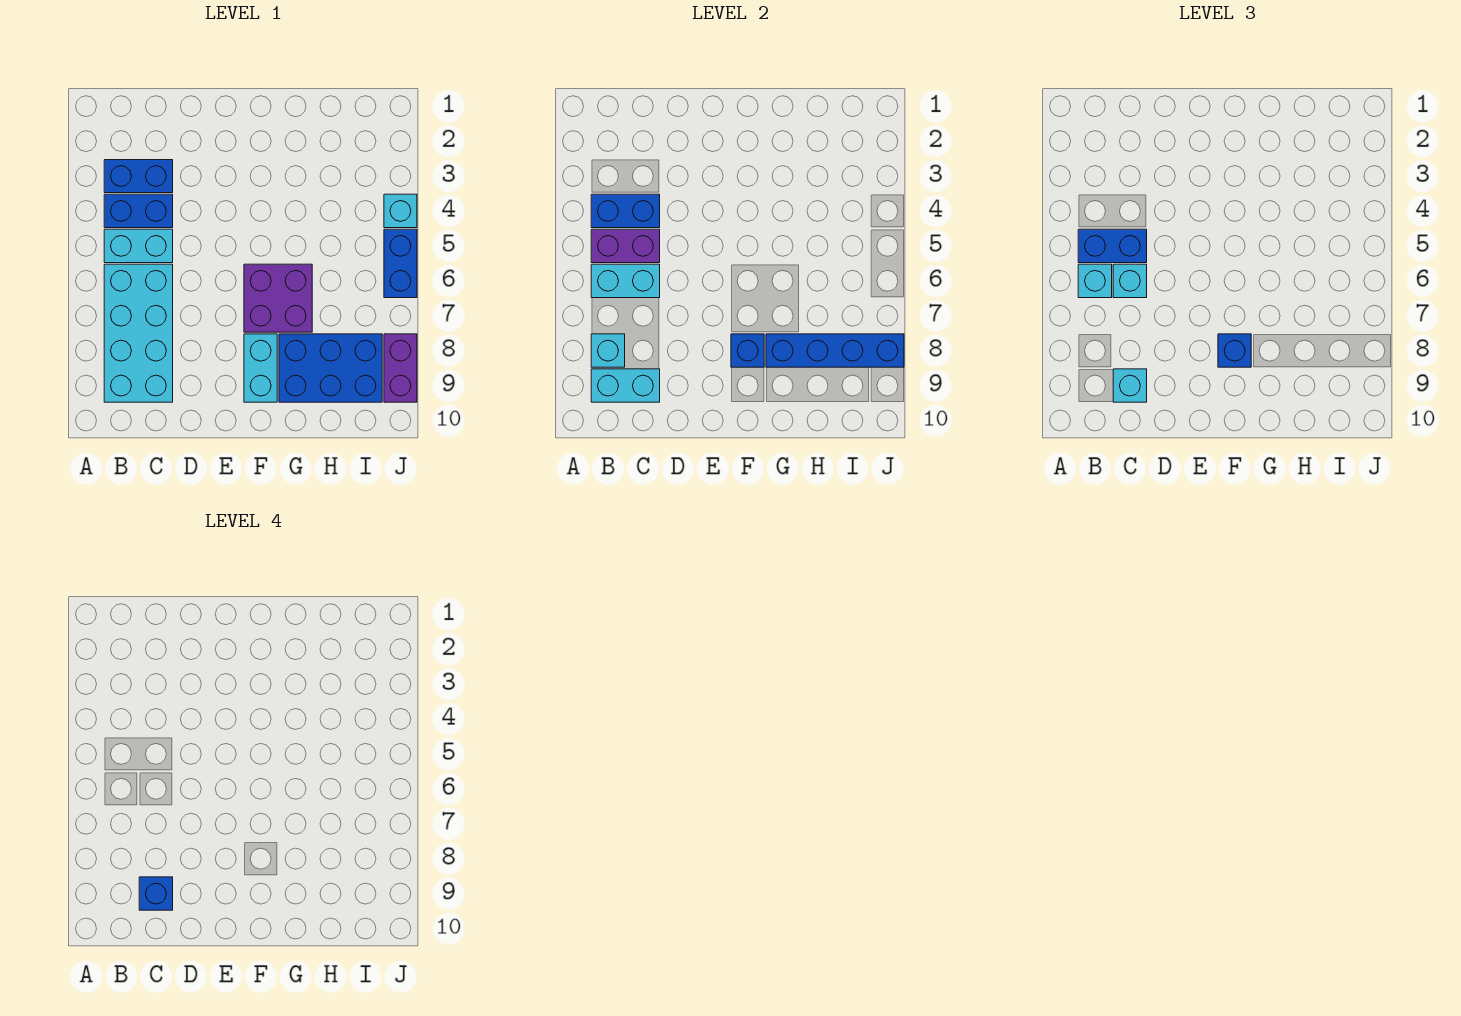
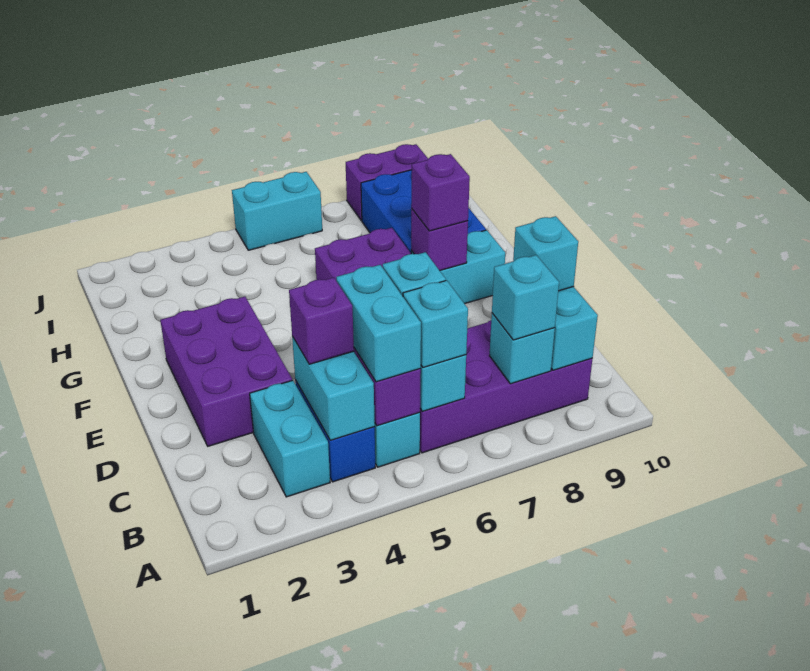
blue 1x2 brick [104,160,173,193] -> cyan 1x2 brick [250,380,330,497]
blue 1x2 brick [591,194,660,228] -> cyan 1x2 brick [292,336,375,440]
blue 1x2 brick [1078,229,1147,263] -> cyan 1x2 brick [336,265,421,382]
cyan 2x4 brick [104,264,173,402] -> purple 2x4 brick [420,320,592,453]
none -> purple 1x1 brick [289,278,354,364]
blue 1x1 brick [139,877,173,910] -> none
none -> purple 2x3 brick [160,297,292,446]
blue 1x1 brick [731,334,764,367] -> purple 1x1 brick [411,209,468,271]
blue 1x1 brick [1218,334,1251,367] -> purple 1x1 brick [411,154,470,231]
blue 1x4 brick [766,334,904,367] -> none
cyan 1x1 brick [384,194,417,228] -> cyan 1x1 brick moved to [492,255,559,340]
blue 1x2 brick [384,229,417,298] -> cyan 1x2 brick [232,172,322,250]

